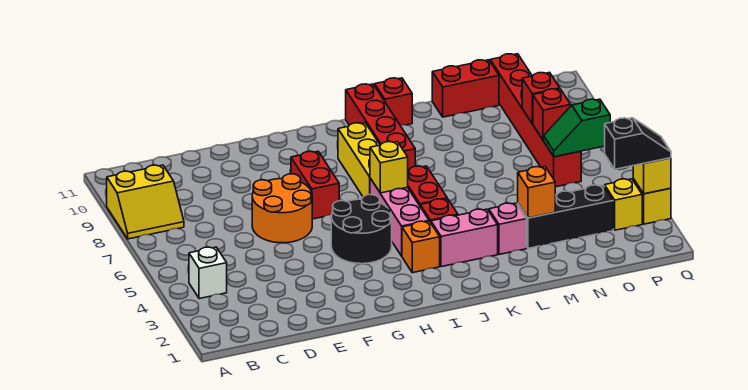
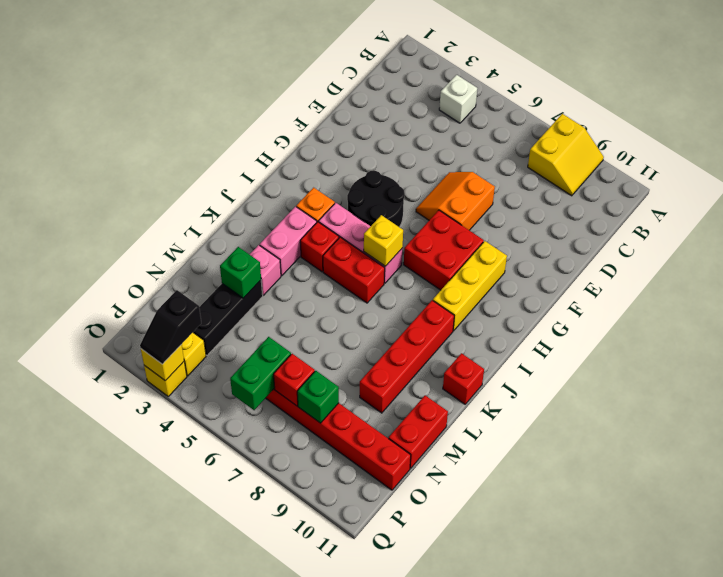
yellow 2x2 slope [107,165,184,239] -> yellow 2x2 slope turned to [528,114,604,196]
orange 2x2 round brick [252,174,312,243] -> orange 2x2 slope [416,172,495,230]
red 1x2 brick [291,151,339,219] -> red 2x2 brick [404,210,484,290]
yellow 1x3 brick [338,123,380,197] -> yellow 1x3 brick turned to [433,241,507,331]
red 1x4 brick [346,84,415,170] -> red 1x4 brick turned to [360,300,454,413]
orange 1x1 brick [518,167,555,218] -> green 1x1 brick [220,247,261,298]
green 1x2 slope [544,99,610,157] -> green 1x2 brick [230,337,291,410]
red 1x1 brick [522,73,560,124] -> green 1x1 brick [297,371,339,423]

